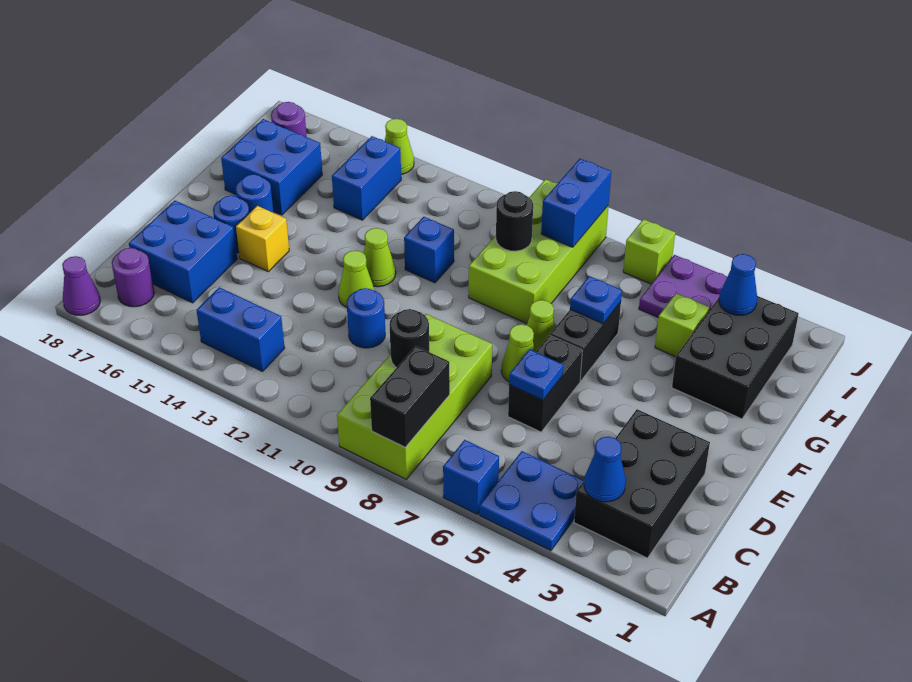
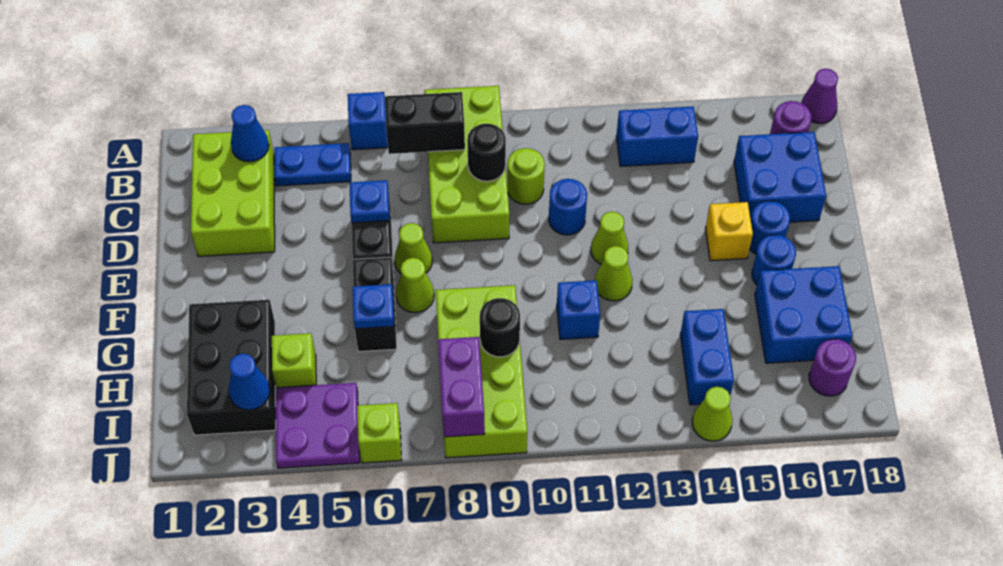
blue 2x2 plate [479,451,584,551] -> blue 1x2 plate [274,143,351,186]
black 1x2 brick [370,346,450,447] -> black 1x2 brick turned to [385,92,465,154]
black 2x3 brick [574,409,710,558] -> lime 2x3 brick [191,130,275,256]
none -> lime 1x1 round brick [507,148,545,204]
blue 1x2 brick [541,159,611,247] -> purple 1x2 brick [438,337,485,437]

